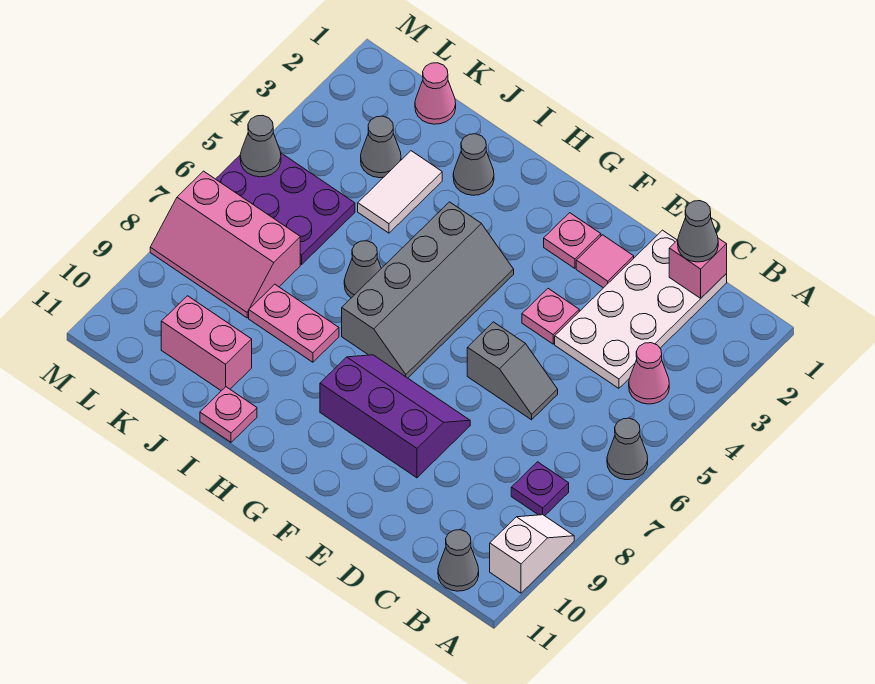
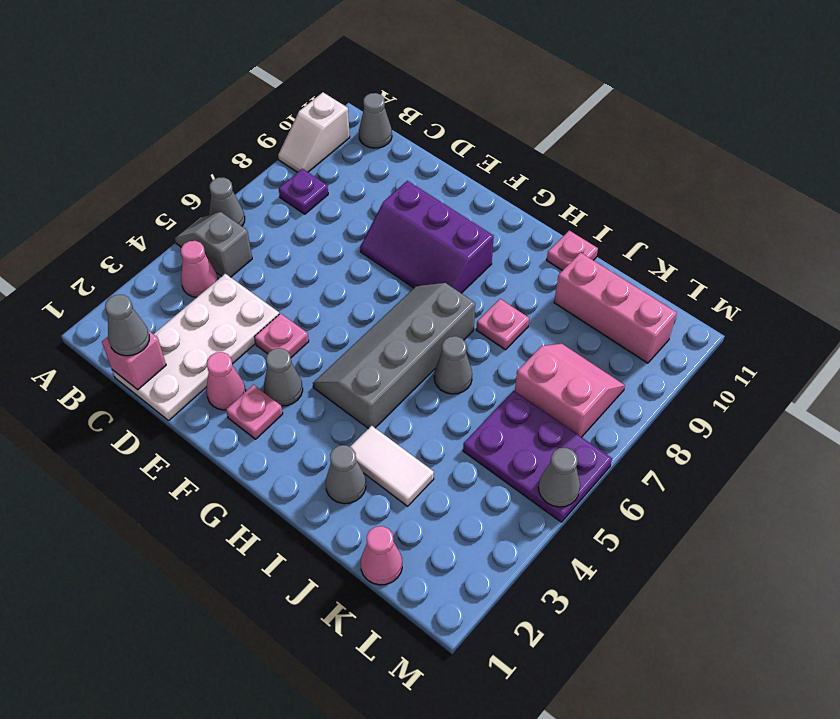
grey 1x2 slope [467,322,558,420] -> grey 1x2 slope moved to [175,212,252,277]
pink 1x1 tile [576,235,634,288] -> pink 1x1 cone [207,352,246,410]
pink 1x2 plate [249,284,339,362] -> pink 1x1 plate [476,299,529,350]
white 1x2 tile [358,151,442,233] -> white 1x2 tile turned to [350,426,434,506]
pink 1x2 brick [161,296,252,391] -> pink 1x3 brick [554,253,677,363]
grey 1x1 cone [361,116,401,178] -> grey 1x1 cone moved to [264,348,303,406]
pink 2x3 slope [150,171,300,318] -> pink 2x2 slope [515,343,625,437]

